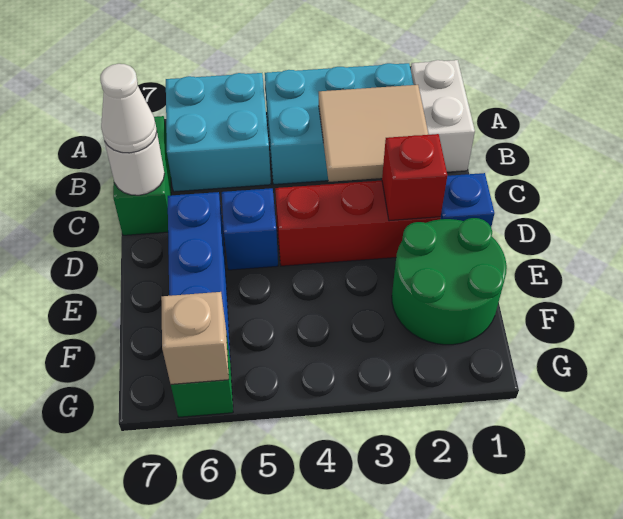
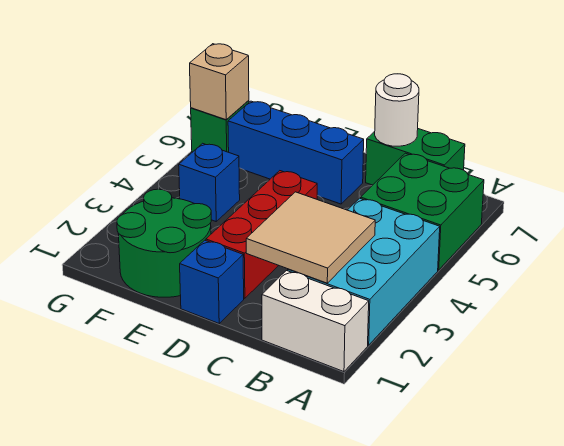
cyan 2x2 brick [166,73,271,192] -> green 2x2 brick [361,153,484,270]
white 1x1 cone [100,64,157,153] -> none
red 1x1 brick [382,134,447,221] -> none
blue 1x1 brick [222,188,278,270] -> blue 1x1 brick moved to [179,143,240,221]

